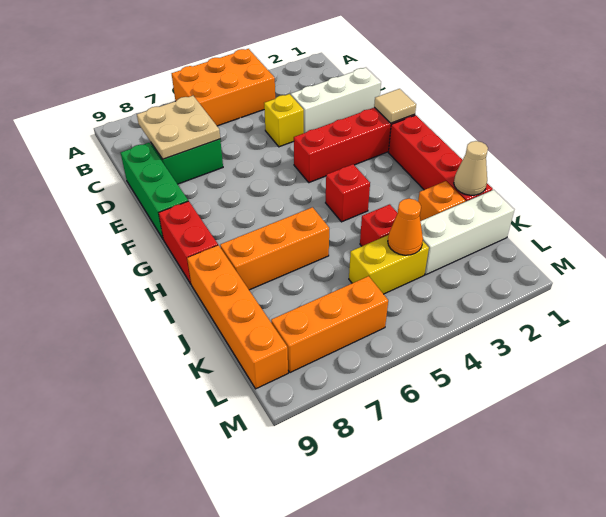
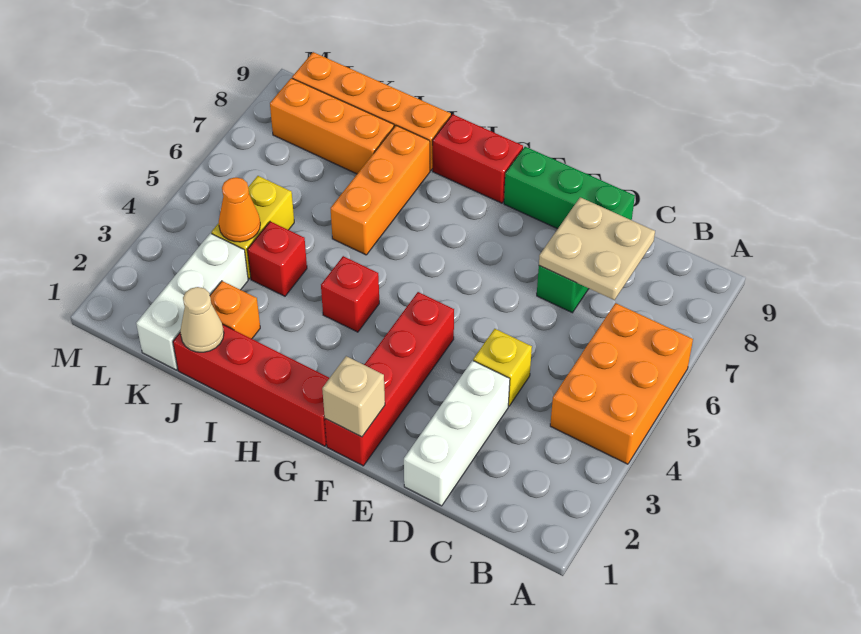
tan 1x1 tile [374,89,416,123] -> tan 1x1 brick [322,356,385,437]
orange 1x3 brick [271,276,388,373] -> orange 1x3 brick turned to [270,78,394,174]

